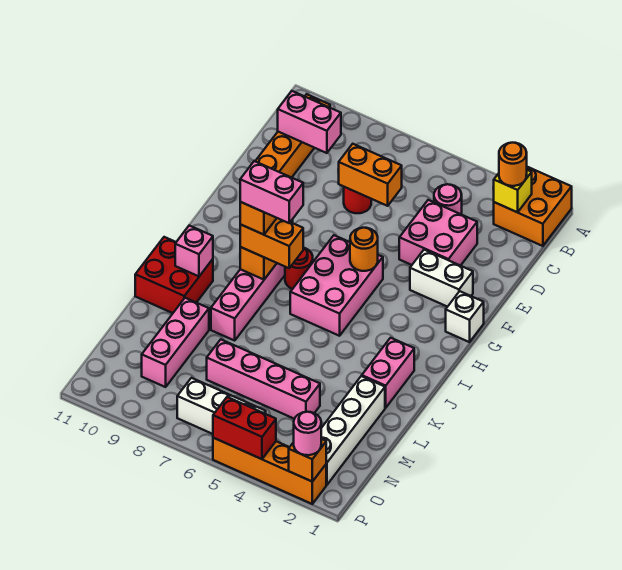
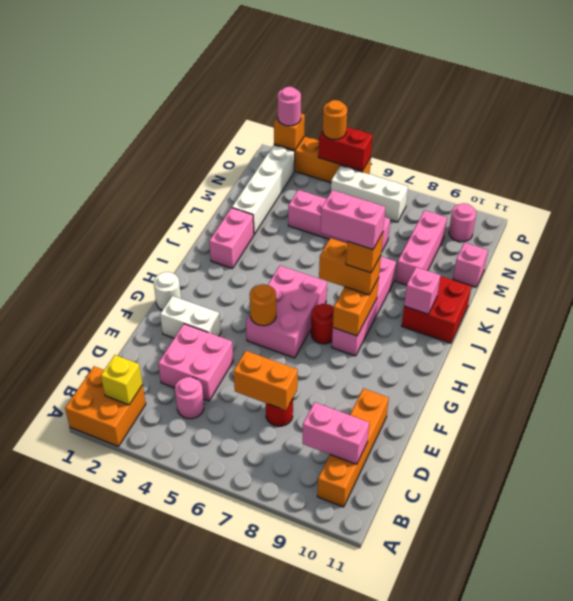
orange 1x1 round brick [499,143,527,186] -> orange 1x1 round brick moved to [323,100,347,140]
white 1x1 brick [446,291,484,342] -> white 1x1 round brick [154,272,181,310]
none -> pink 1x1 brick [453,243,488,287]
none -> pink 1x1 round brick [449,203,476,242]

